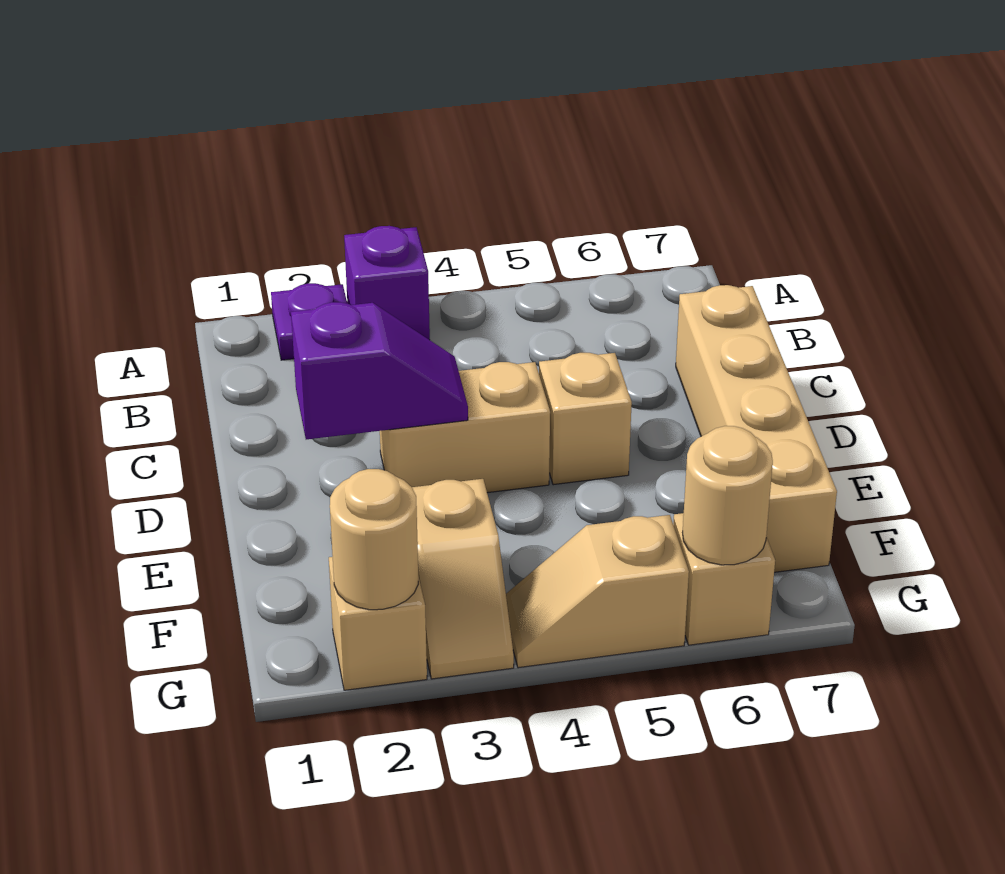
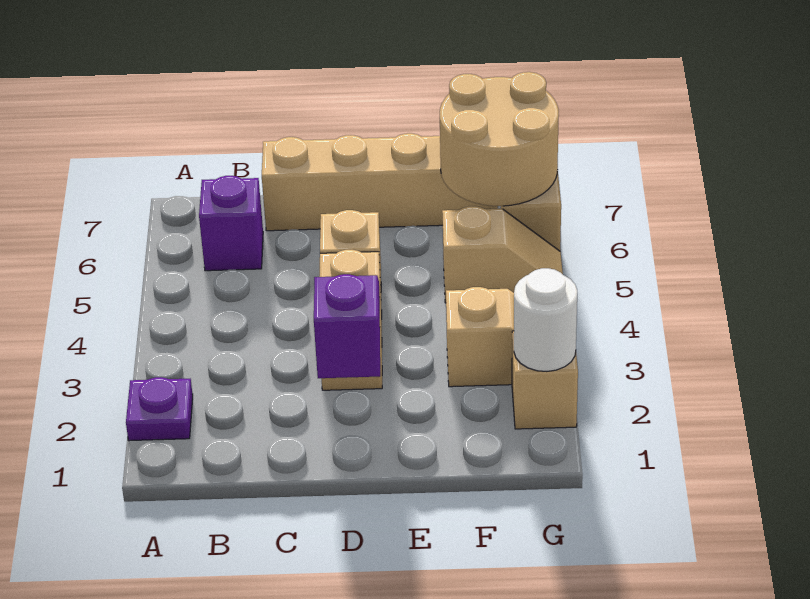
purple 1x1 brick [344,226,430,340] -> purple 1x1 brick moved to [199,176,263,271]
tan 1x1 round brick [330,469,418,610] -> white 1x1 round brick [514,268,577,371]
tan 1x2 slope [506,515,689,668] -> tan 1x2 slope turned to [442,206,563,303]
tan 1x1 round brick [683,426,773,565] -> tan 2x2 round brick [440,72,559,206]

